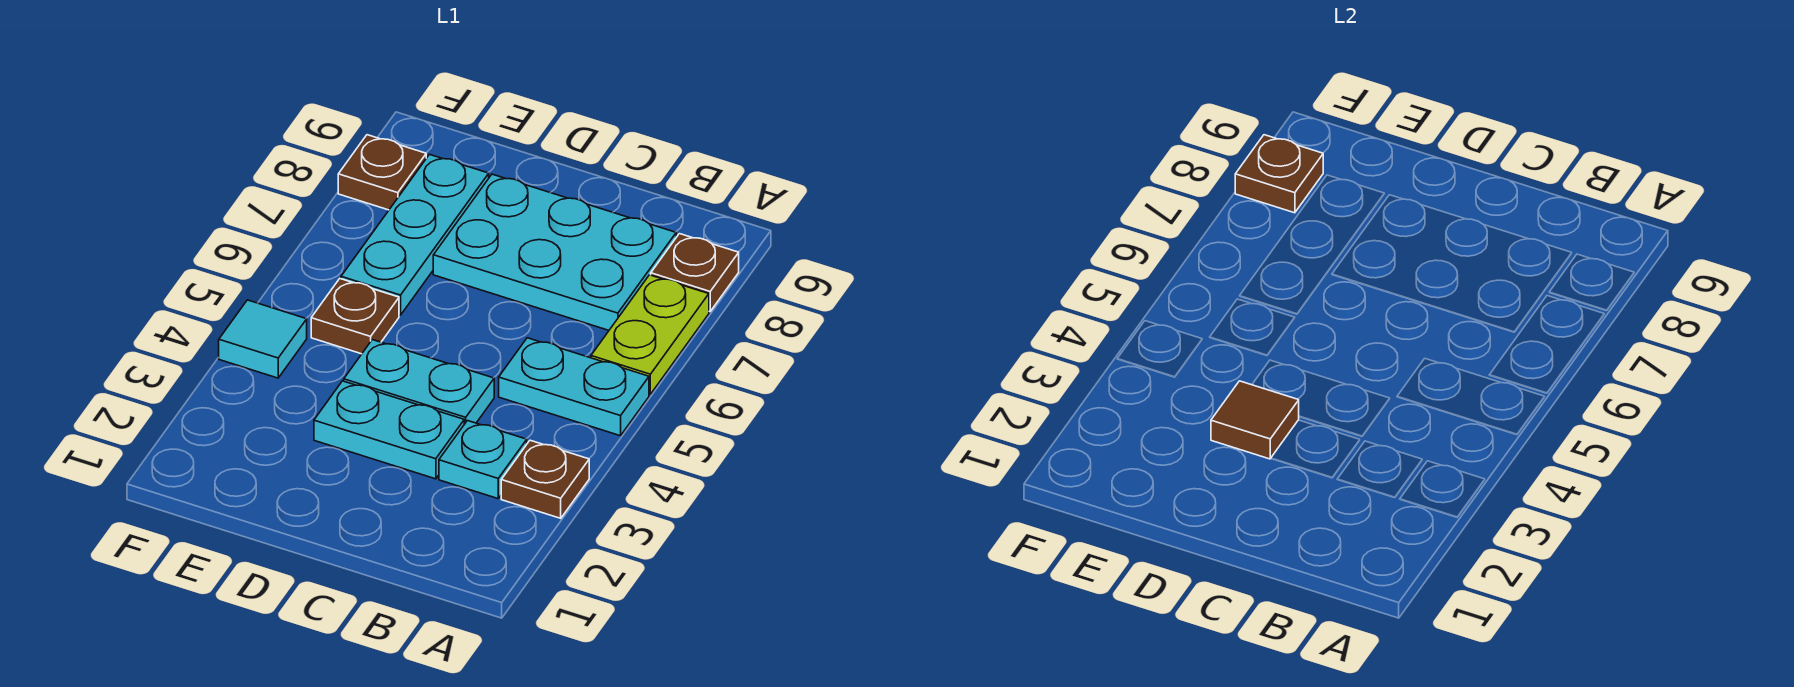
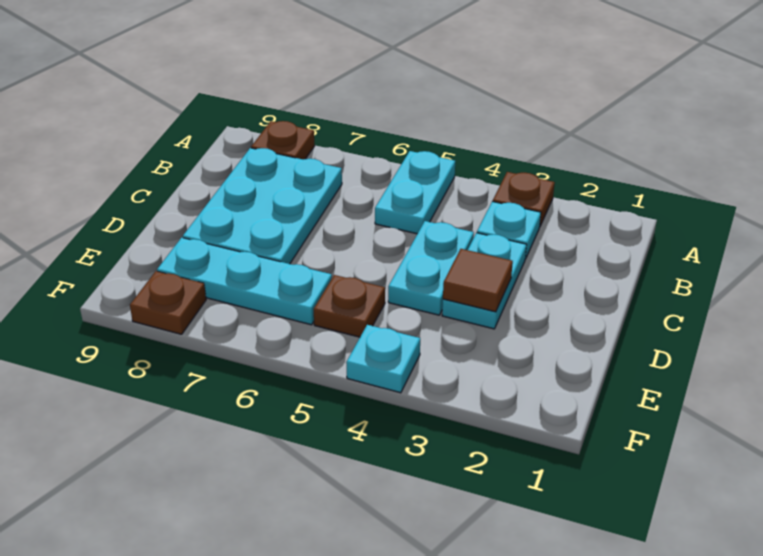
lime 1x2 plate [591,275,709,394] -> none
cyan 1x1 tile [219,300,307,378] -> cyan 1x1 plate [346,325,420,393]
brown 1x1 plate [1235,135,1323,213] -> none

